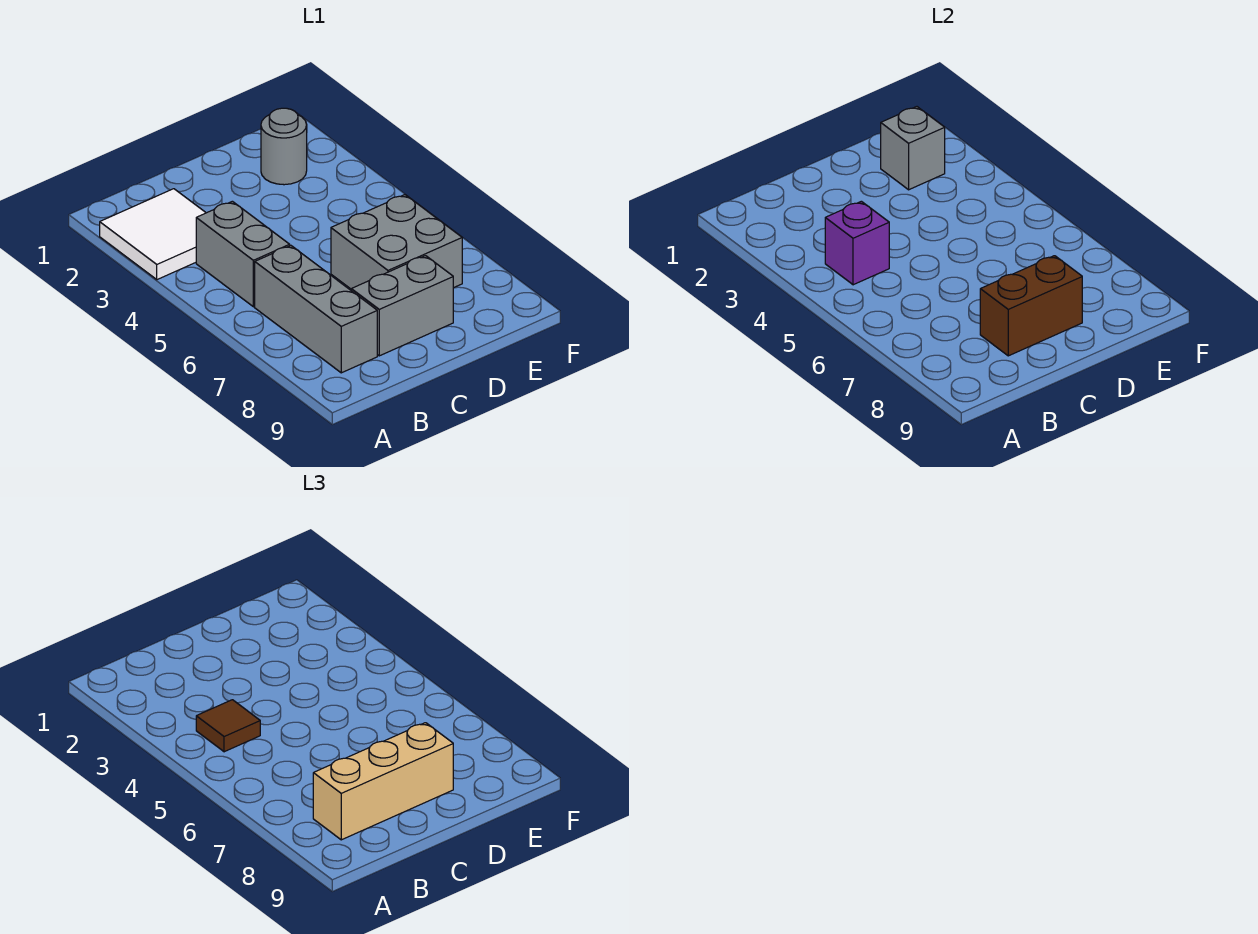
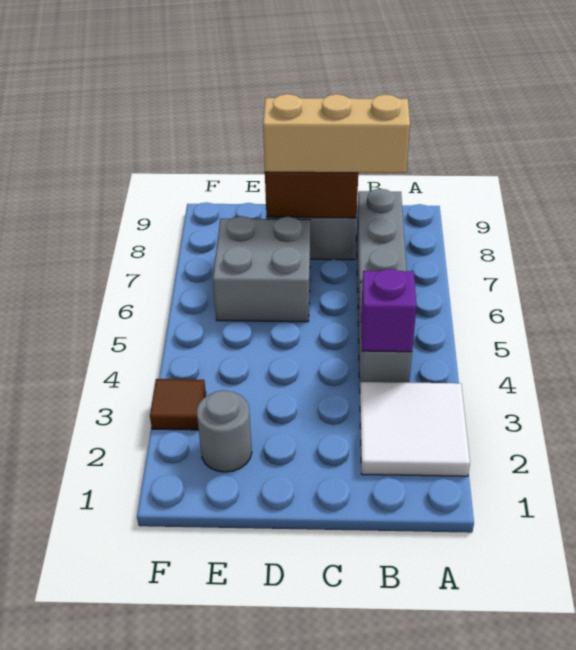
brown 1x1 tile [196,700,260,752] -> brown 1x1 tile moved to [150,379,206,430]
grey 1x1 brick [881,107,945,190] -> none

